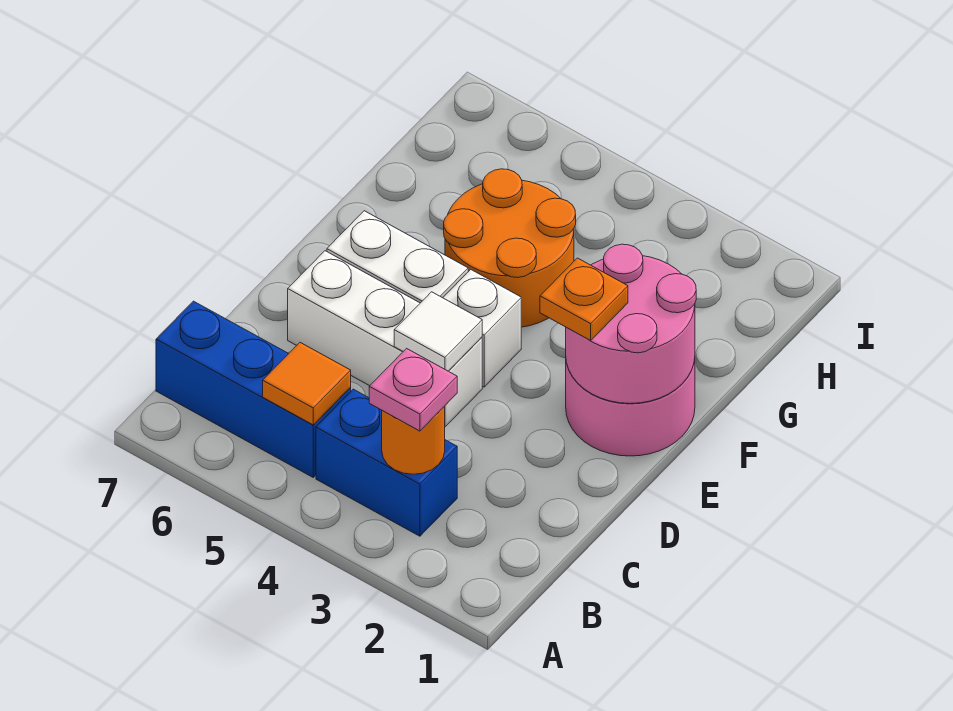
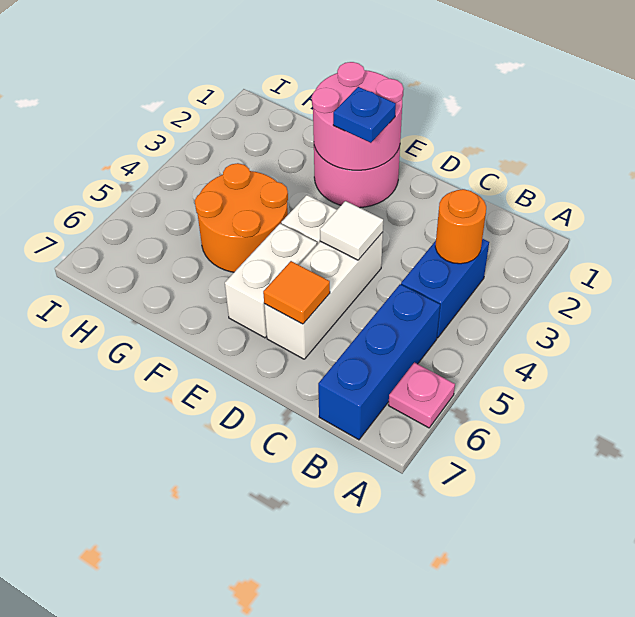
pink 1x1 plate [369,348,457,431] -> pink 1x1 plate moved to [388,362,455,428]
orange 1x1 tile [263,343,351,425] -> orange 1x1 tile moved to [263,261,330,324]
orange 1x1 plate [540,258,628,341] -> blue 1x1 plate [333,87,396,143]

